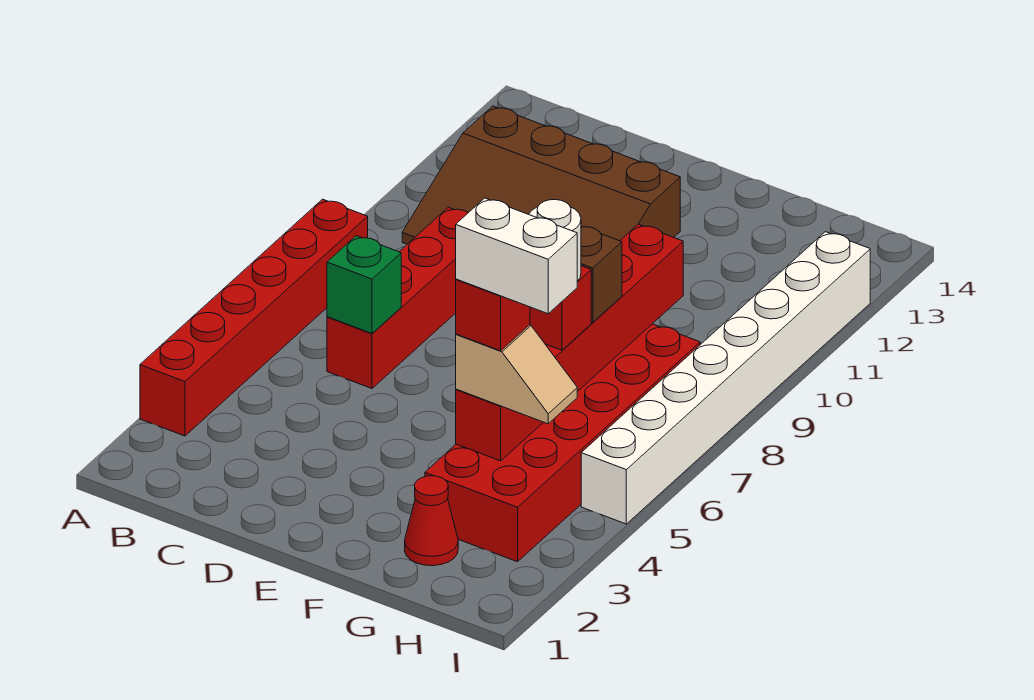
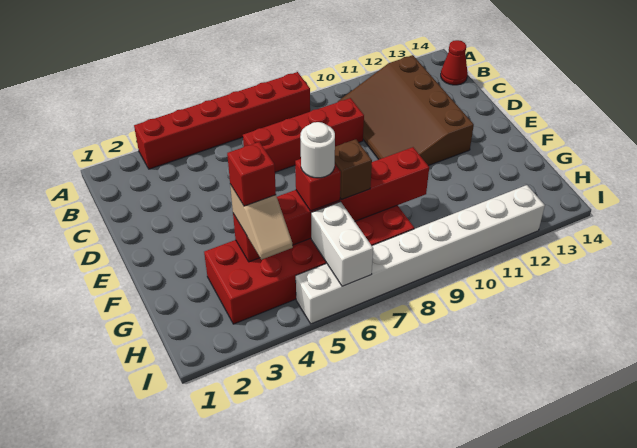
green 1x1 brick [327,236,401,333] -> none
red 1x1 cone [405,476,458,566] -> red 1x1 cone moved to [441,40,468,85]
white 1x2 brick [456,198,577,314] -> white 1x2 brick moved to [311,202,373,286]

